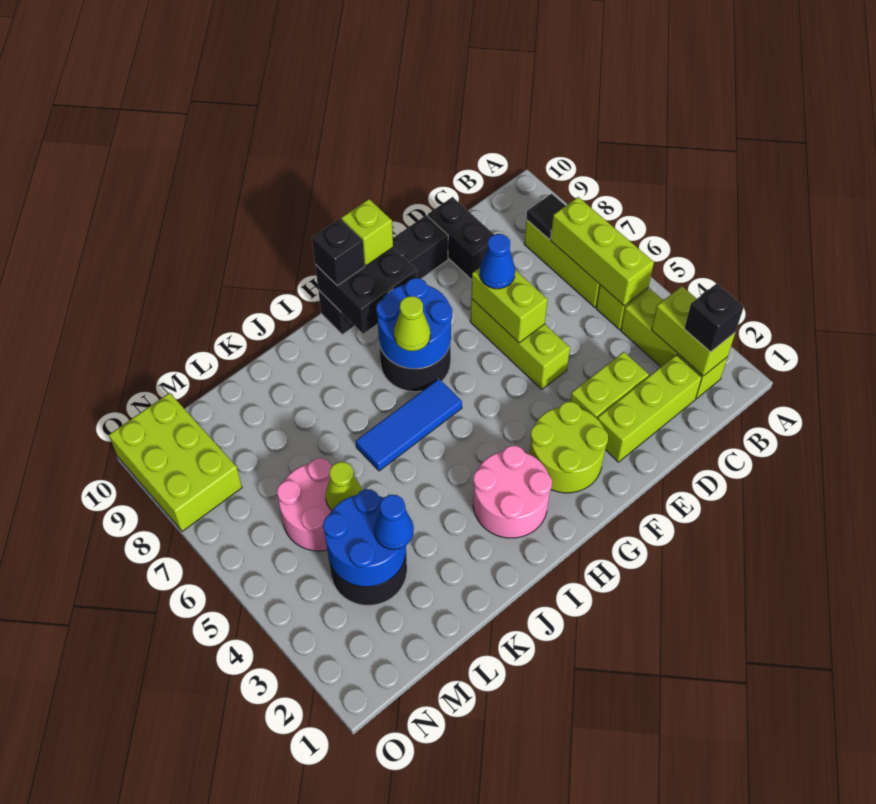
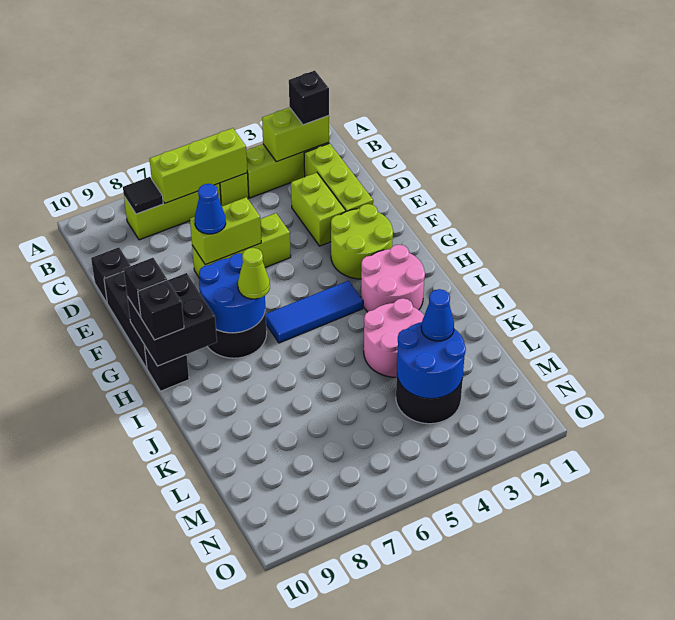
black 1x2 brick [428,197,494,280] -> black 1x1 brick [91,247,131,302]
lime 1x1 brick [341,199,393,266] -> black 1x1 brick [124,258,167,317]
blue 1x3 tile [356,379,462,471] -> blue 1x3 tile turned to [266,281,363,343]
pink 2x2 round brick [277,458,333,551] -> pink 2x2 round brick moved to [364,298,424,377]
lime 1x1 cone [325,462,362,510] -> none
lime 2x3 brick [109,393,242,532] -> none

